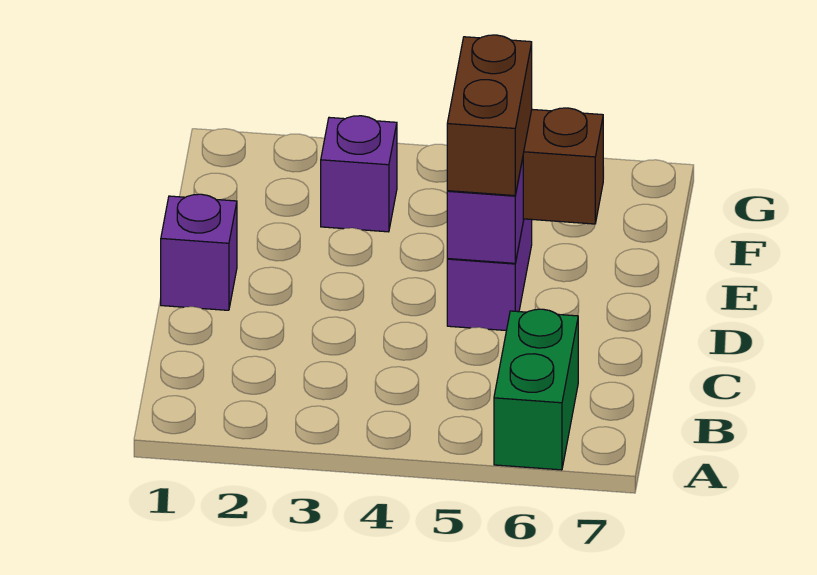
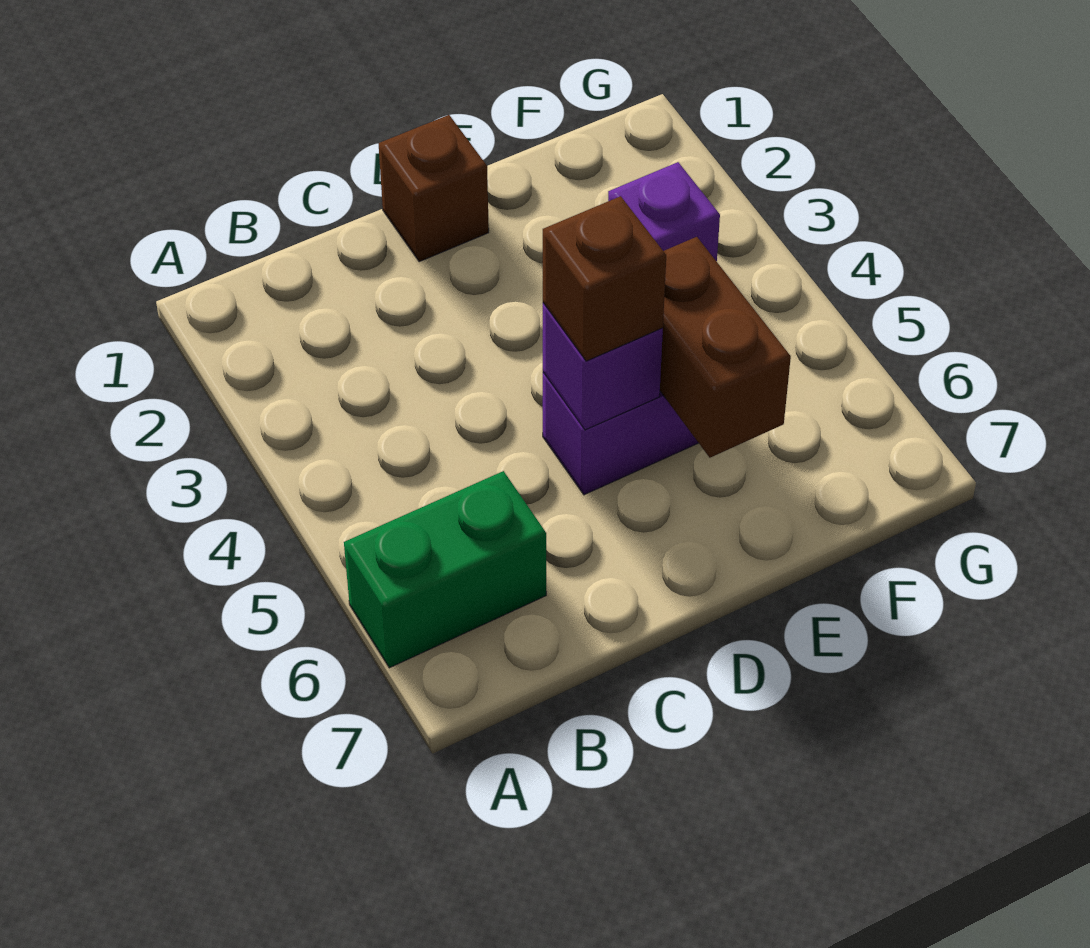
purple 1x1 brick [161,194,237,310] -> brown 1x1 brick [379,115,489,262]
brown 1x2 brick [447,35,532,196] -> brown 1x1 brick [543,196,666,361]

